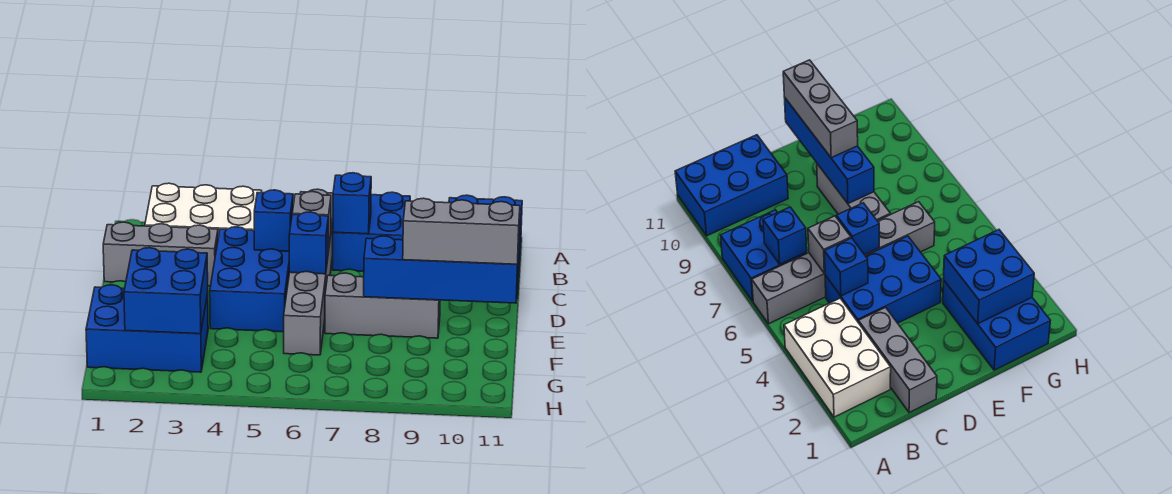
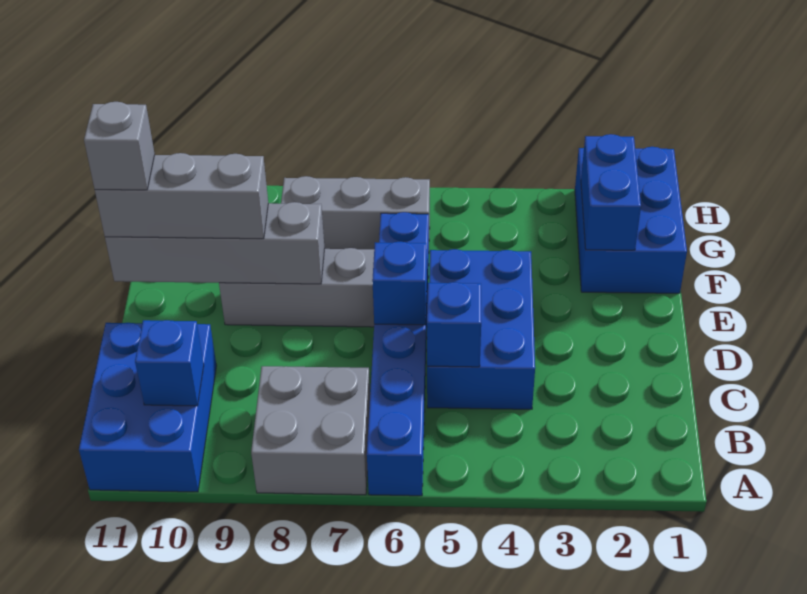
white 2x3 brick [145,183,262,237] -> none
grey 1x6 brick [284,189,333,355] -> blue 1x6 brick [367,212,429,496]
blue 2x2 brick [333,192,410,271] -> grey 2x2 brick [251,366,370,495]
blue 1x1 brick [333,173,371,234] -> blue 1x1 brick moved to [135,320,204,406]
grey 1x3 brick [103,222,218,286] -> grey 1x3 brick moved to [281,176,430,249]
grey 1x1 brick [292,192,331,252] -> grey 1x1 brick moved to [84,102,155,190]
blue 1x4 brick [364,236,519,303] -> grey 1x4 brick [105,202,325,284]
blue 2x3 brick [86,285,208,372] -> blue 2x3 brick turned to [575,147,687,293]
blue 2x2 brick [124,248,208,334] -> blue 1x2 brick [581,134,641,250]

